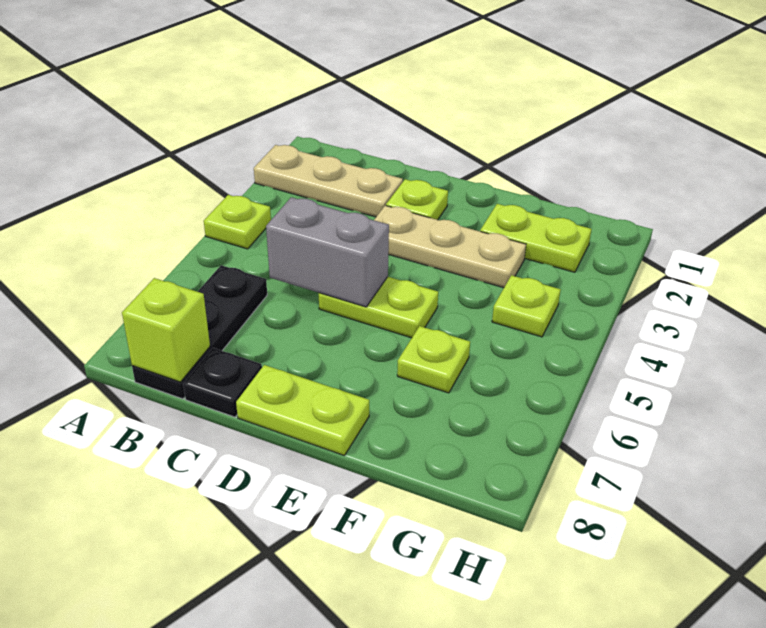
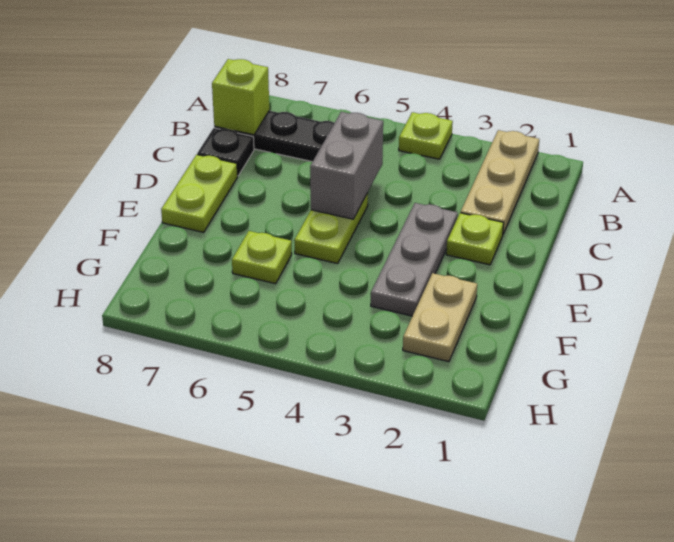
tan 1x3 plate [374,206,526,288] -> grey 1x3 plate [371,203,458,316]
lime 1x2 plate [480,204,591,272] -> tan 1x2 plate [403,273,477,362]
lime 1x1 plate [492,275,561,337] -> none

